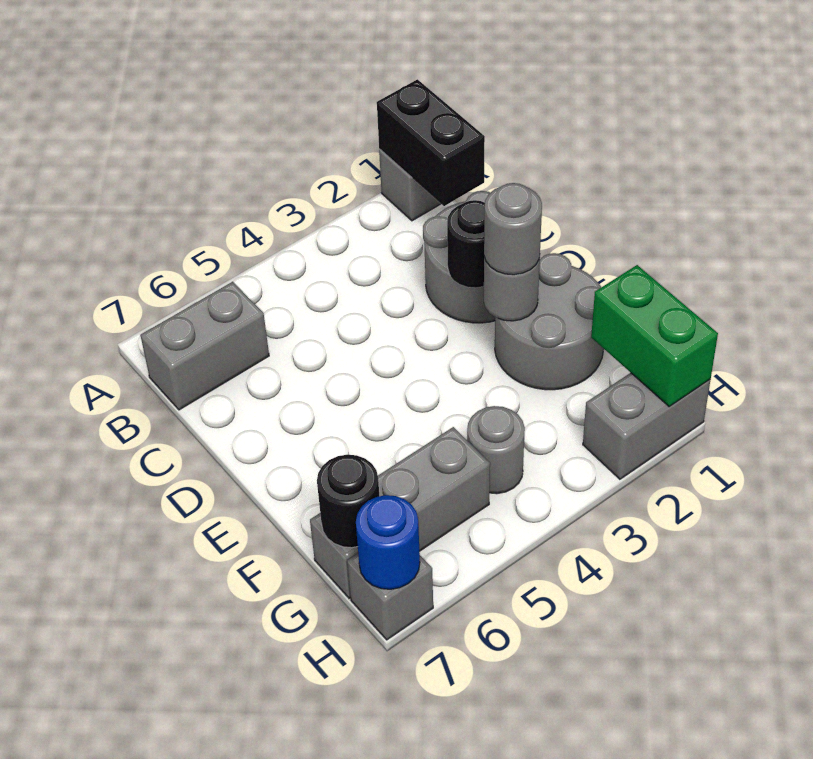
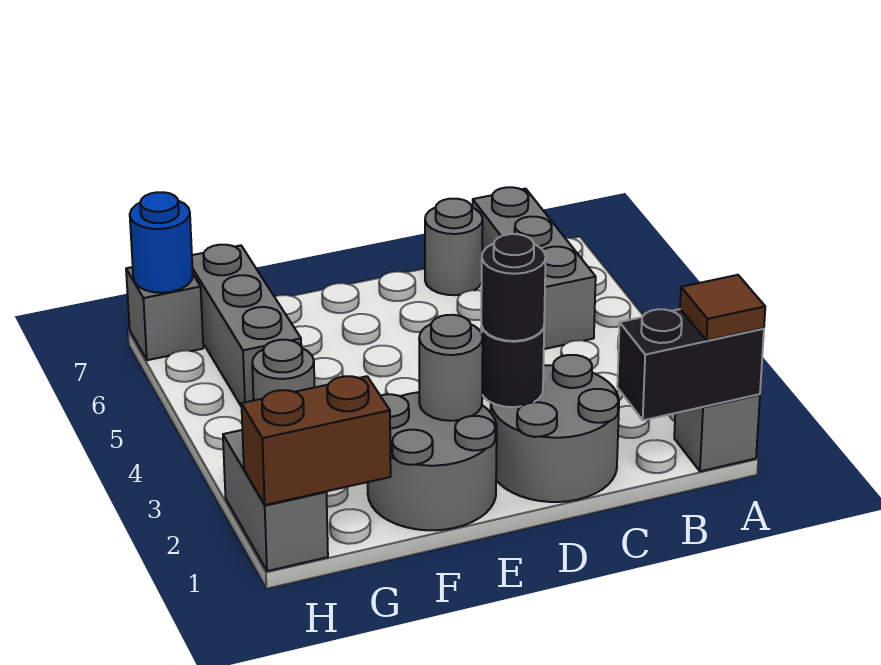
none -> brown 1x1 tile [680,275,765,341]
grey 1x2 brick [140,282,269,410] -> grey 1x3 brick [473,187,596,349]
grey 1x1 round brick [484,183,542,275] -> grey 1x1 round brick moved to [425,199,483,295]
green 1x2 brick [591,265,718,407] -> brown 1x2 brick [241,376,391,505]
black 1x1 round brick [317,455,379,548] -> black 1x1 round brick moved to [481,234,546,341]

